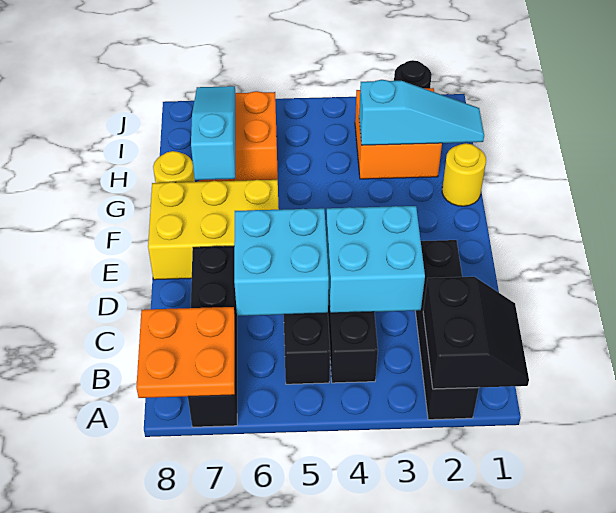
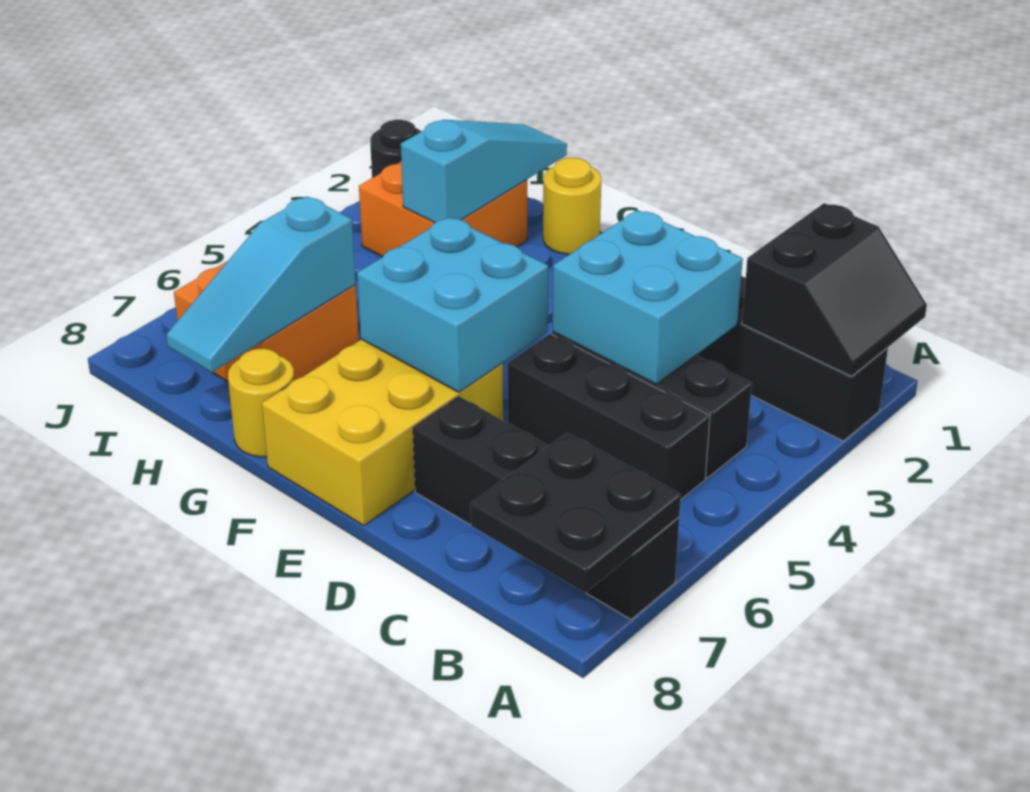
black 2x2 slope [423,277,529,389] -> black 2x2 slope turned to [742,203,927,376]
orange 2x2 plate [136,307,235,398] -> black 2x2 plate [471,433,681,593]
cyan 2x2 brick [234,208,329,316] -> cyan 2x2 brick moved to [357,217,549,392]
cyan 1x3 slope [191,86,235,180] -> cyan 1x3 slope turned to [166,196,356,372]

